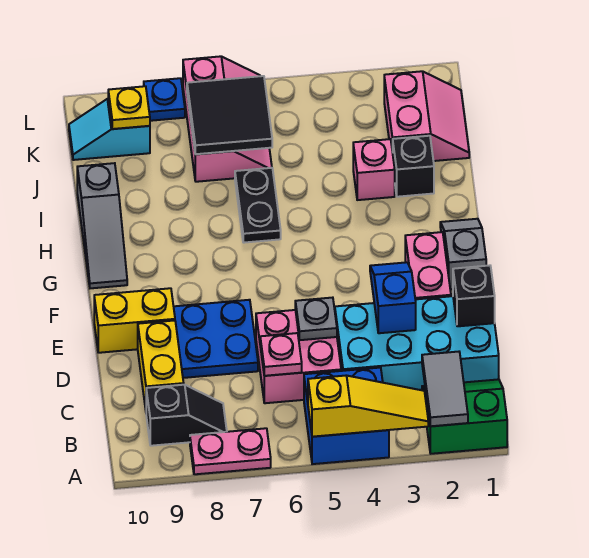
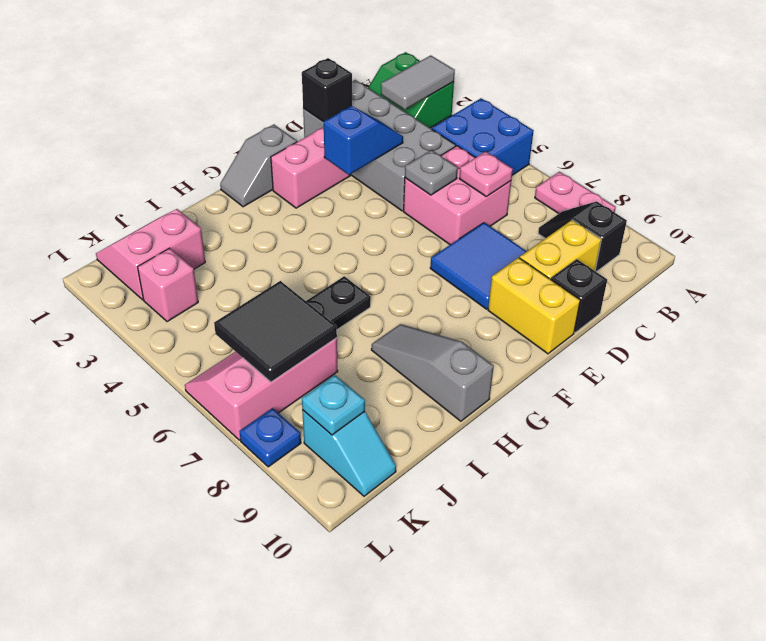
yellow 1x3 slope [308,375,428,437] -> none
cyan 2x4 brick [335,296,499,390] -> grey 2x4 brick [303,80,456,211]
blue 1x2 slope [370,262,416,333] -> blue 1x2 slope turned to [324,106,403,175]
blue 2x2 plate [174,300,258,378] -> blue 2x2 tile [430,223,527,309]
grey 1x3 slope [77,163,127,288] -> grey 1x3 slope turned to [371,324,494,421]
black 1x1 brick [393,136,434,197] -> black 1x1 brick moved to [551,259,607,333]
pink 1x1 brick [353,139,395,200] -> pink 1x1 brick moved to [138,248,198,322]
yellow 1x1 plate [108,86,150,129] -> cyan 1x1 plate [302,375,365,435]

